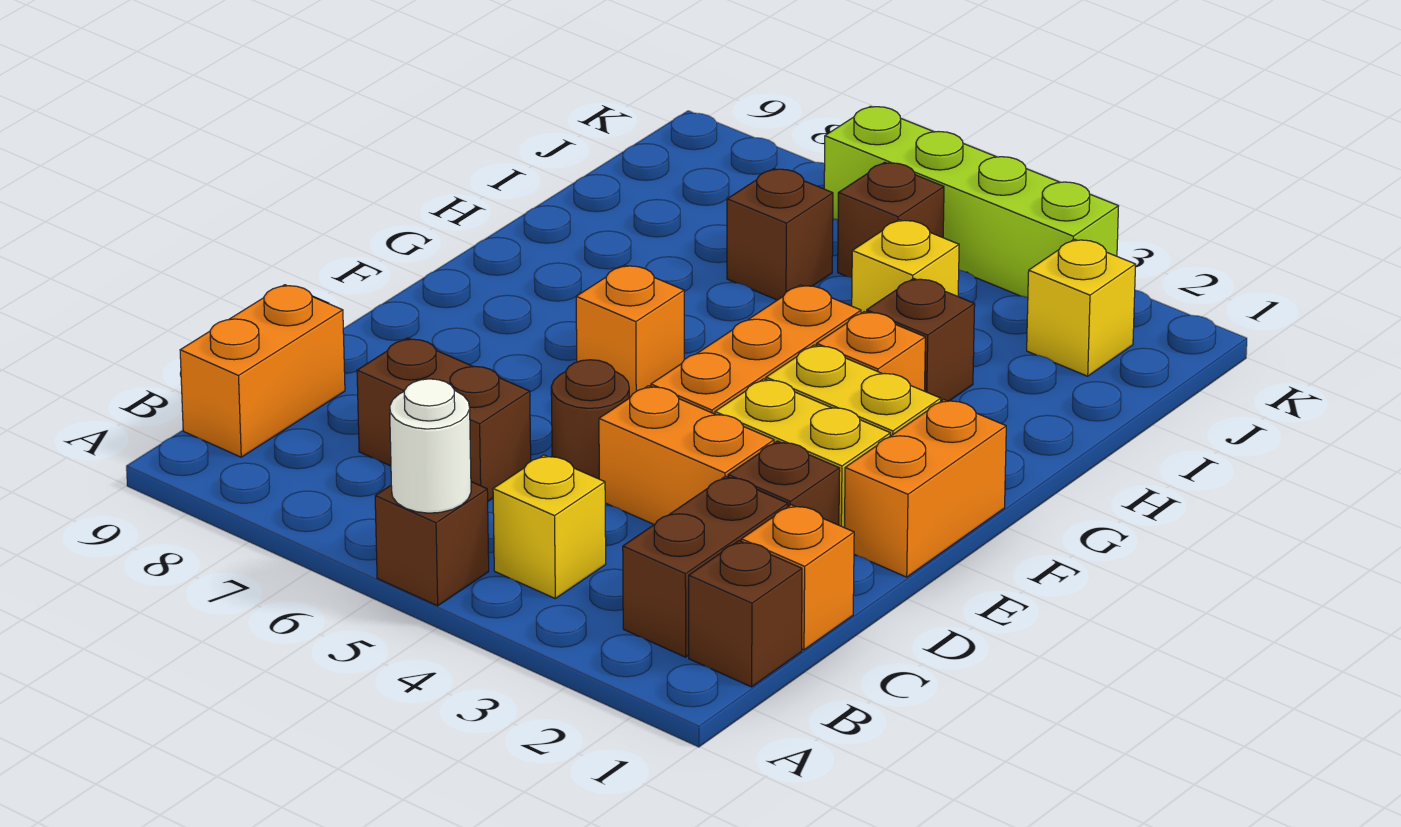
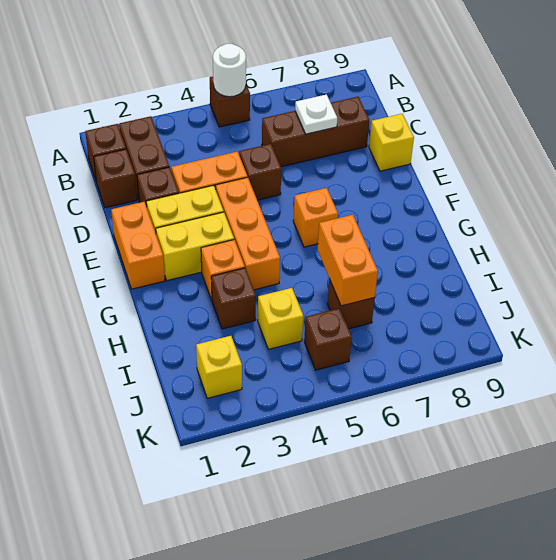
yellow 1x1 brick [493,455,606,599] -> yellow 1x1 brick moved to [369,114,414,171]
orange 1x2 brick [180,285,345,457] -> orange 1x2 brick moved to [318,215,378,306]
orange 1x1 brick [741,505,854,650] -> brown 1x1 brick [94,149,137,208]
brown 1x2 brick [357,338,531,501] -> brown 1x3 brick [262,97,369,167]
none -> white 1x1 plate [295,94,337,134]
brown 1x1 round brick [551,360,629,479] -> brown 1x1 brick [239,144,281,200]
lime 1x4 brick [824,106,1118,297] -> none

